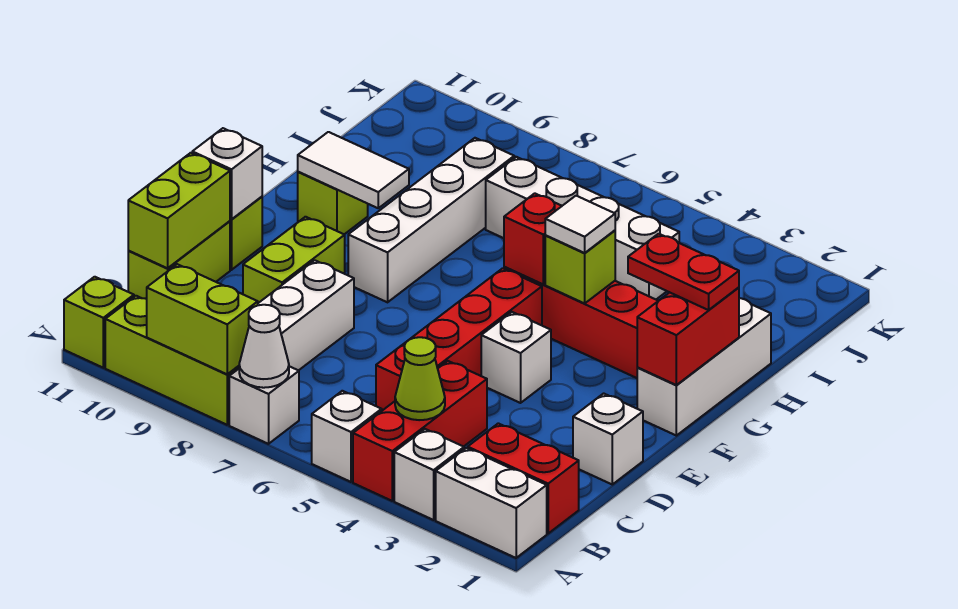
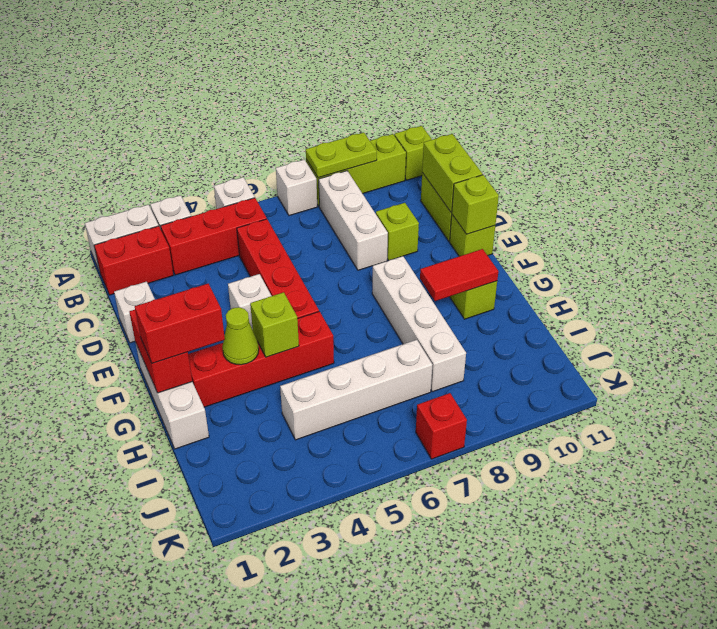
red 1x3 brick [353,361,487,501] -> red 1x3 brick turned to [161,198,267,275]
white 1x1 cone [239,305,289,388] -> none
lime 1x2 brick [147,264,258,374] -> lime 1x2 plate [306,133,377,178]
lime 1x1 cone [395,337,445,420] -> lime 1x1 cone moved to [222,307,259,365]
lime 1x2 brick [243,217,345,303] -> lime 1x1 brick [376,203,419,260]
white 1x1 brick [192,128,262,219] -> lime 1x1 brick [451,175,499,234]
red 1x2 plate [628,234,739,310] -> red 1x2 brick [135,284,225,363]
white 1x1 tile [545,196,615,253] -> none
red 1x1 brick [504,193,562,284] -> red 1x1 brick moved to [416,393,467,459]
white 1x2 tile [298,132,409,208] -> red 1x2 tile [420,249,498,301]

